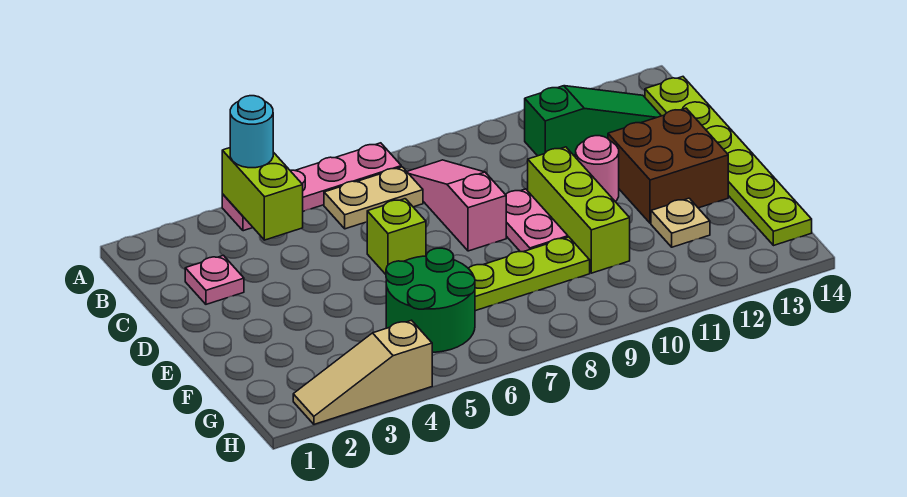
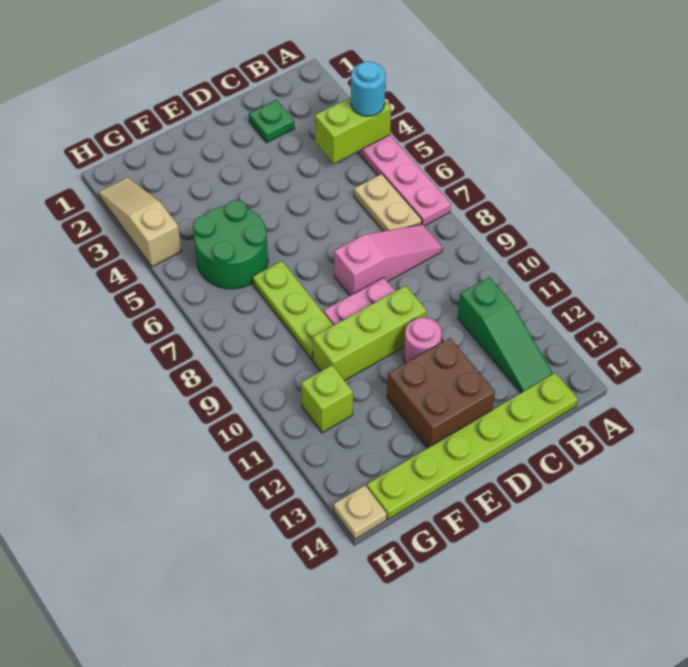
pink 1x1 plate [185,255,244,304] -> green 1x1 plate [249,100,294,143]
lime 1x1 brick [367,199,426,274] -> lime 1x1 brick moved to [301,365,353,433]
tan 1x1 plate [651,198,710,247] -> tan 1x1 plate moved to [334,485,387,539]

